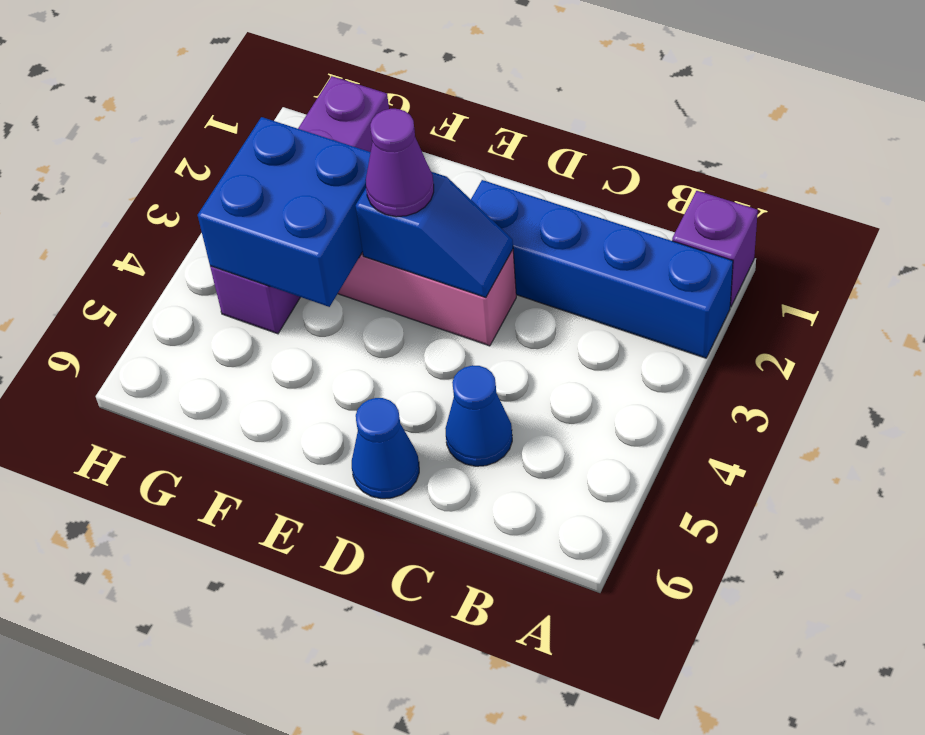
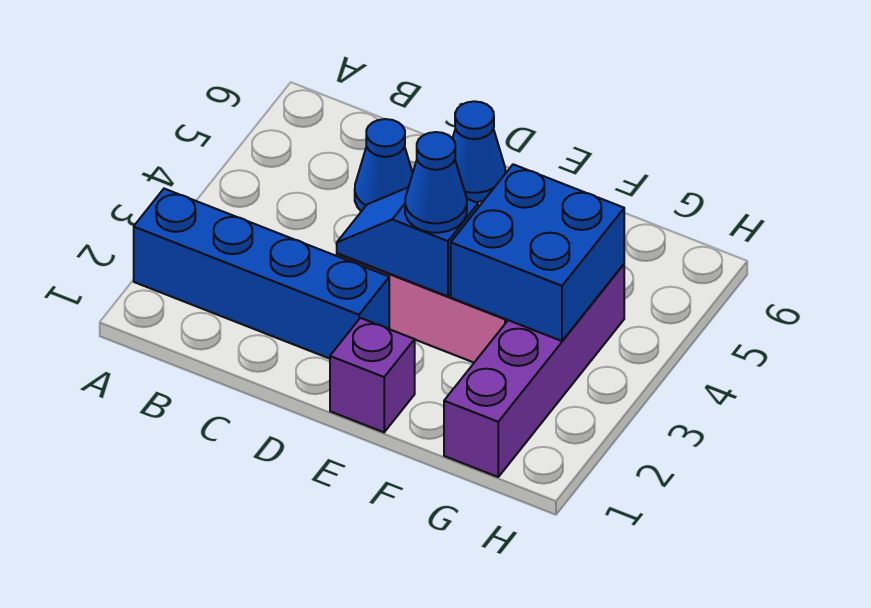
purple 1x1 brick [672,191,758,307] -> purple 1x1 brick moved to [330,318,415,432]
purple 1x1 cone [366,109,434,217] -> blue 1x1 cone [405,132,467,233]

